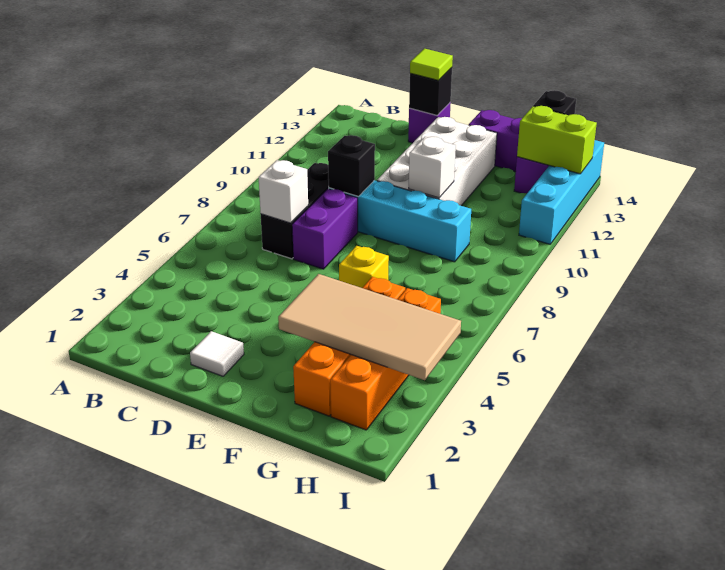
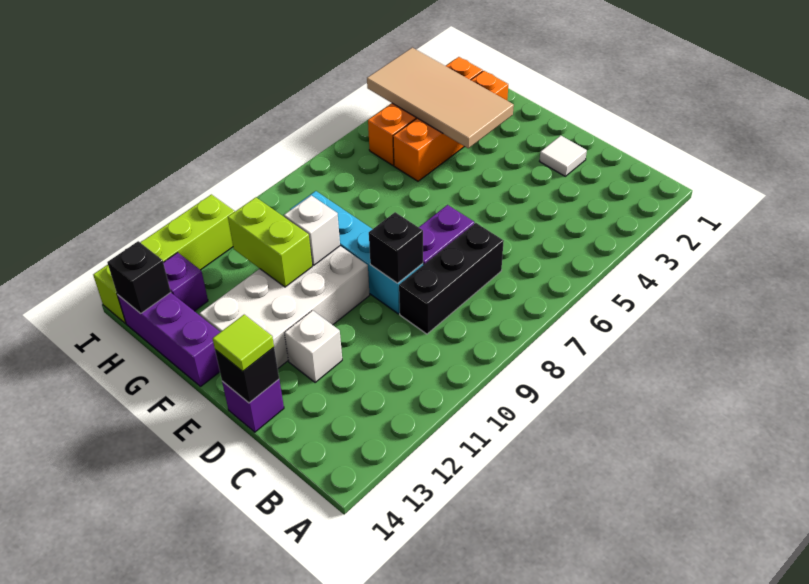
white 1x1 brick [259,160,308,223] -> white 1x1 brick moved to [285,310,342,383]
yellow 1x1 brick [339,246,389,288] -> none
lime 1x2 brick [517,106,597,174] -> lime 1x2 brick moved to [228,197,312,287]
cyan 1x4 brick [519,140,604,244] -> lime 1x4 brick [93,194,235,323]

